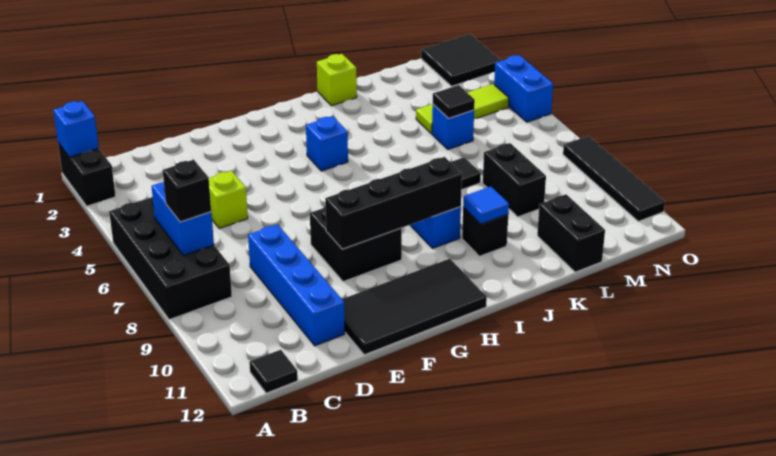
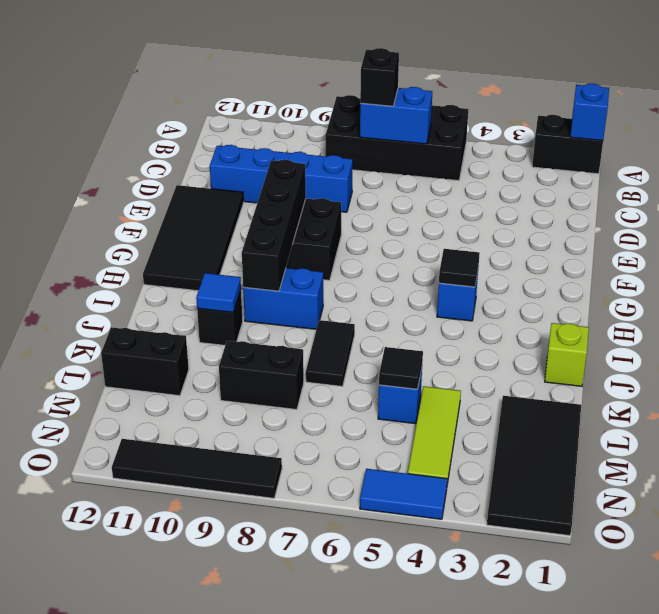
black 1x1 tile [249,350,298,393] -> black 1x1 tile moved to [439,249,480,287]
lime 1x1 brick [209,171,248,229] -> none
black 2x2 tile [421,34,501,86] -> black 2x4 tile [487,396,581,536]
blue 1x2 brick [494,55,553,122] -> blue 1x2 tile [360,469,447,519]

